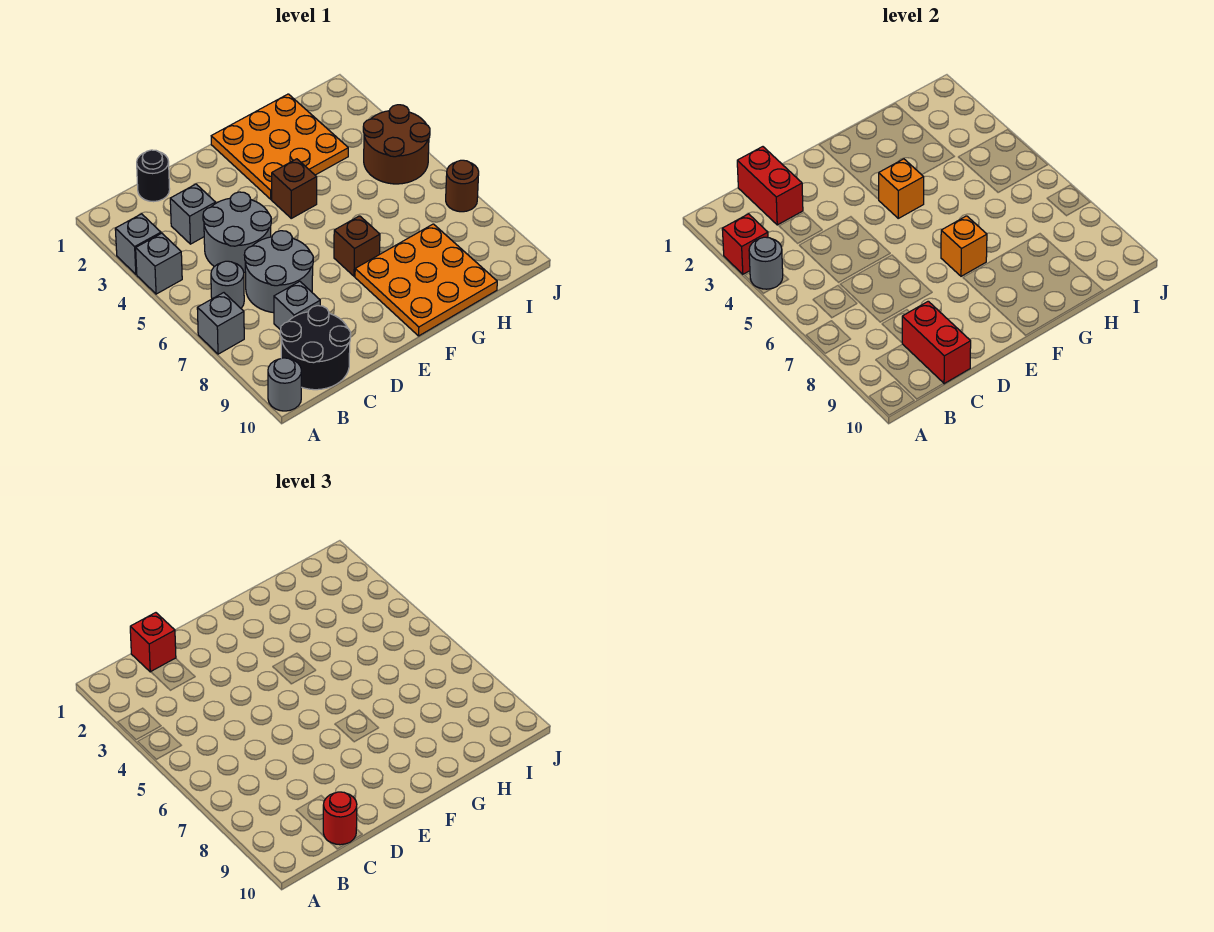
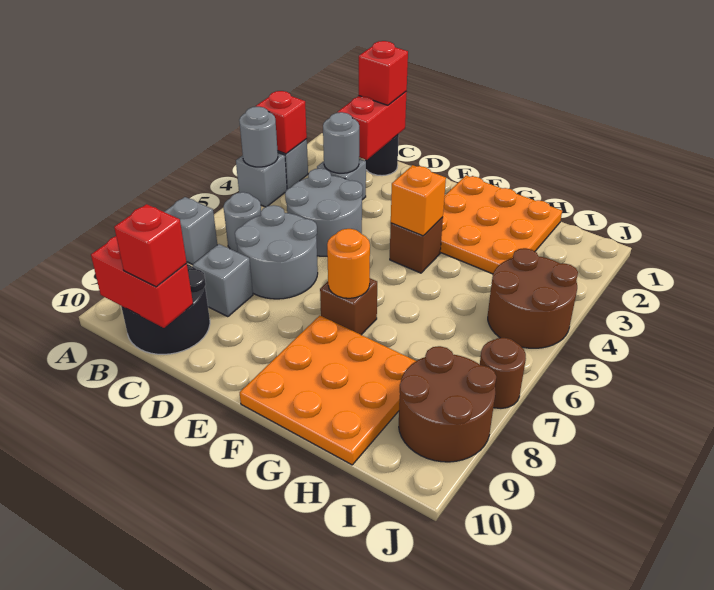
grey 1x1 round brick [268,358,301,411] -> grey 1x1 round brick moved to [323,112,359,173]
red 1x2 brick [902,301,971,384] -> red 1x2 brick turned to [91,236,193,328]
red 1x1 round brick [323,792,357,845] -> red 1x1 brick [114,204,187,287]
orange 1x1 brick [941,216,987,276] -> orange 1x1 round brick [327,229,370,298]
none -> brown 2x2 round brick [399,346,497,462]

